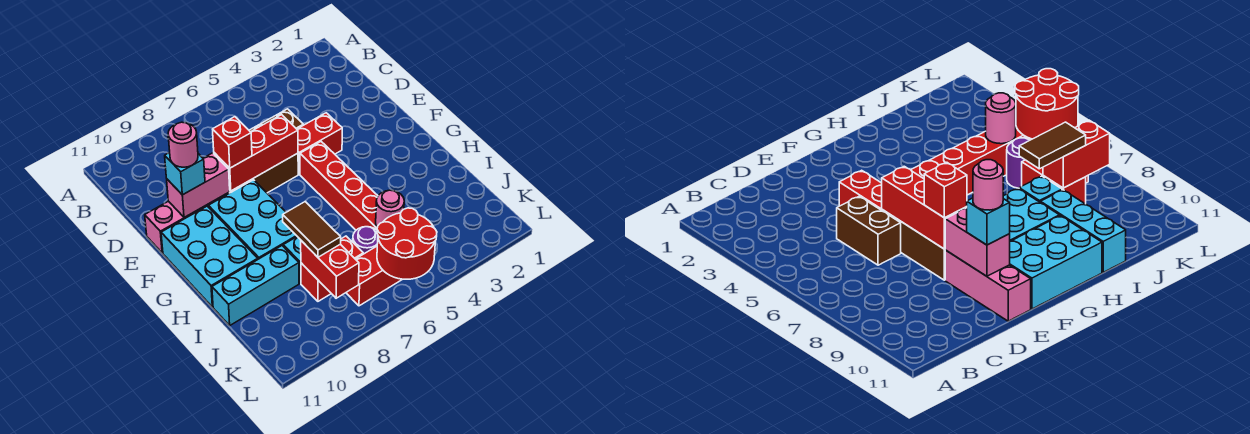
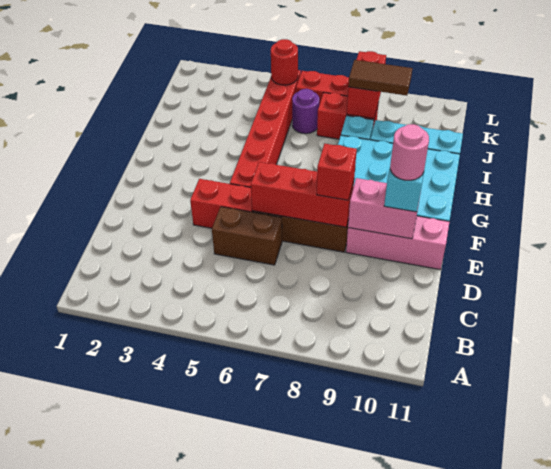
brown 1x2 tile [283,202,341,257] -> brown 1x2 tile turned to [348,60,413,96]
pink 1x1 round brick [376,190,404,228] -> none
red 2x2 round brick [377,208,437,279] -> red 1x1 round brick [271,39,298,85]

